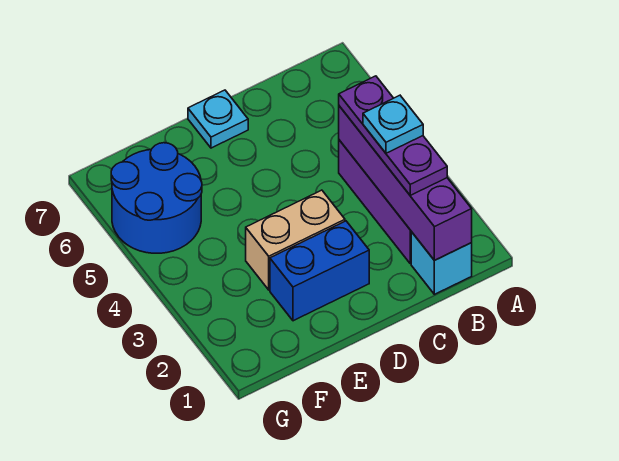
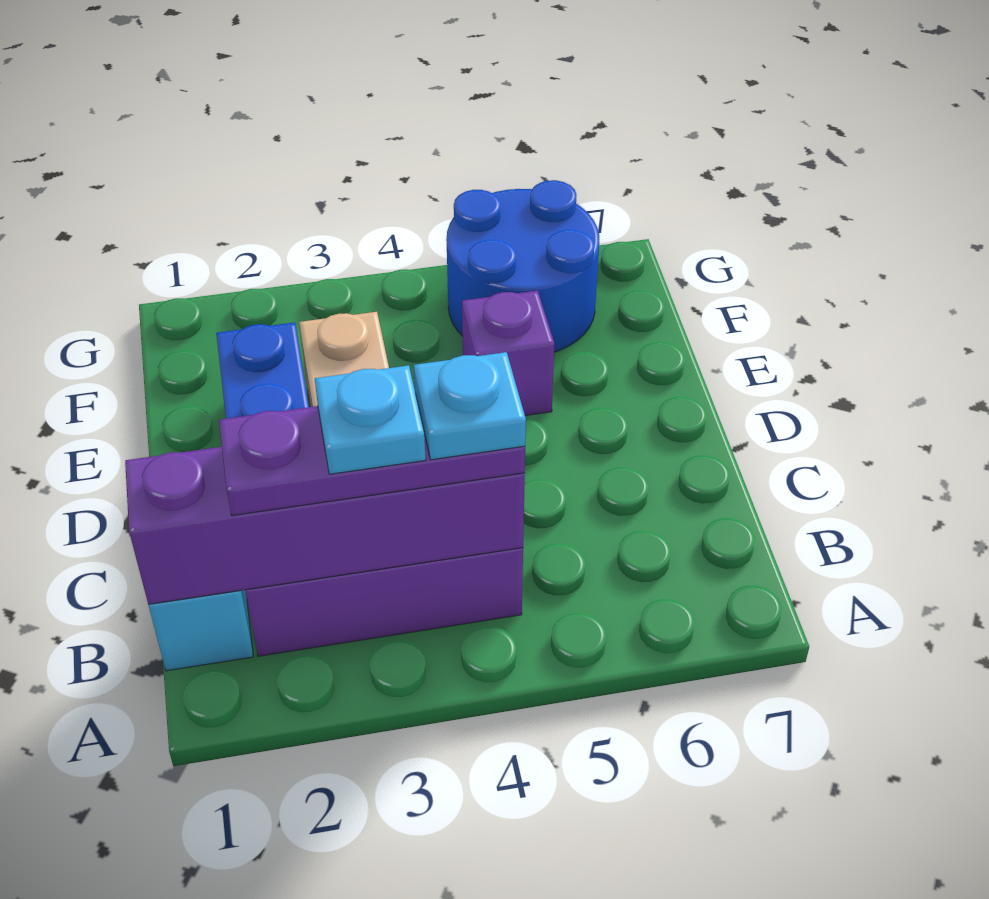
cyan 1x1 plate [188,90,248,148] -> cyan 1x1 plate moved to [414,352,526,460]
none -> purple 1x1 brick [462,291,554,416]

